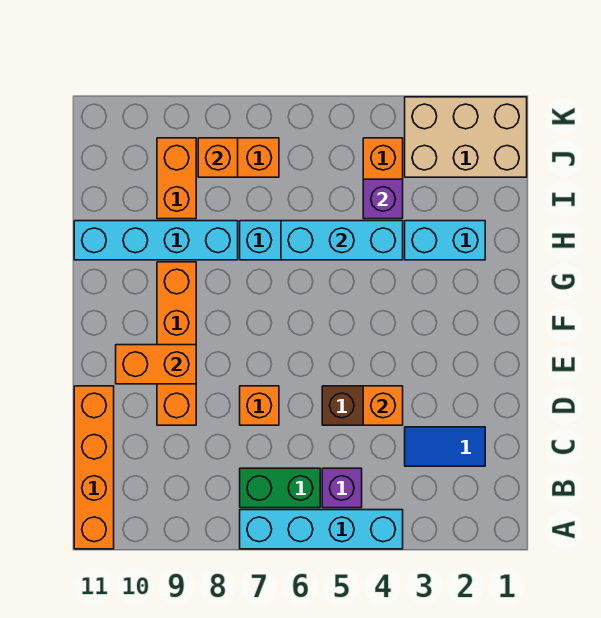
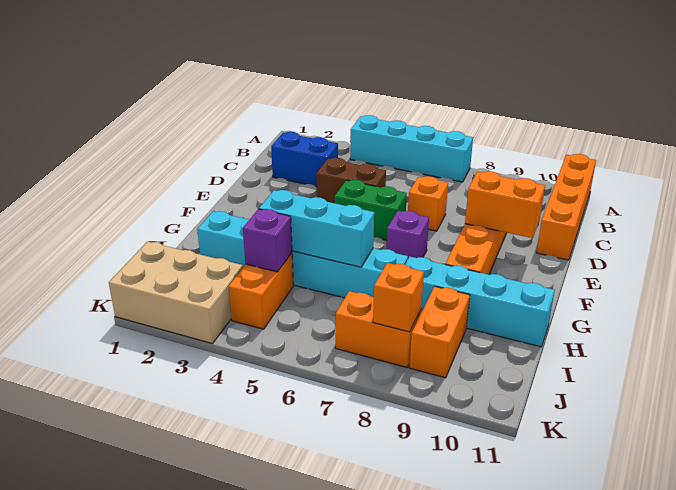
purple 1x1 brick [322,468,362,508] -> purple 1x1 brick moved to [386,211,429,258]
green 1x2 brick [240,468,320,508] -> green 1x2 brick moved to [335,180,407,240]
blue 1x2 tile [405,427,485,466] -> blue 1x2 brick [271,132,338,187]
orange 1x1 brick [363,386,403,425] -> none

